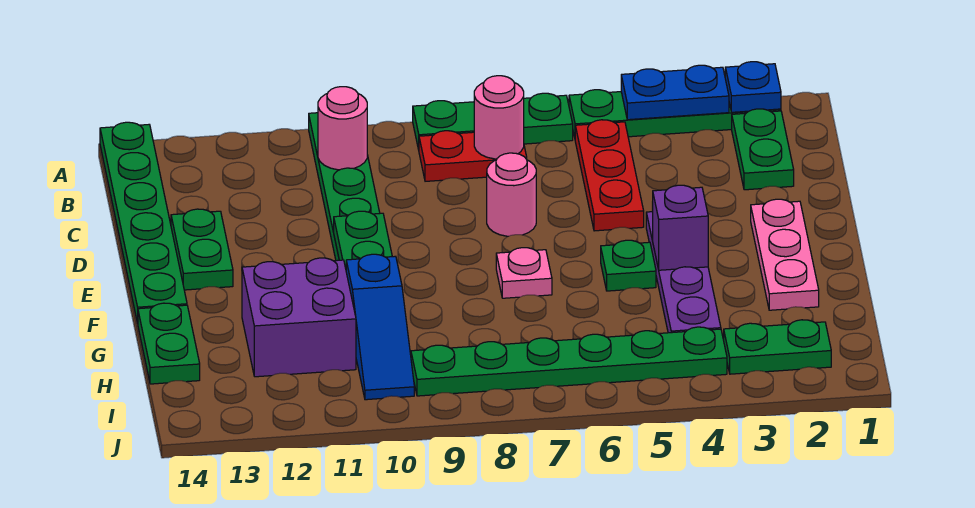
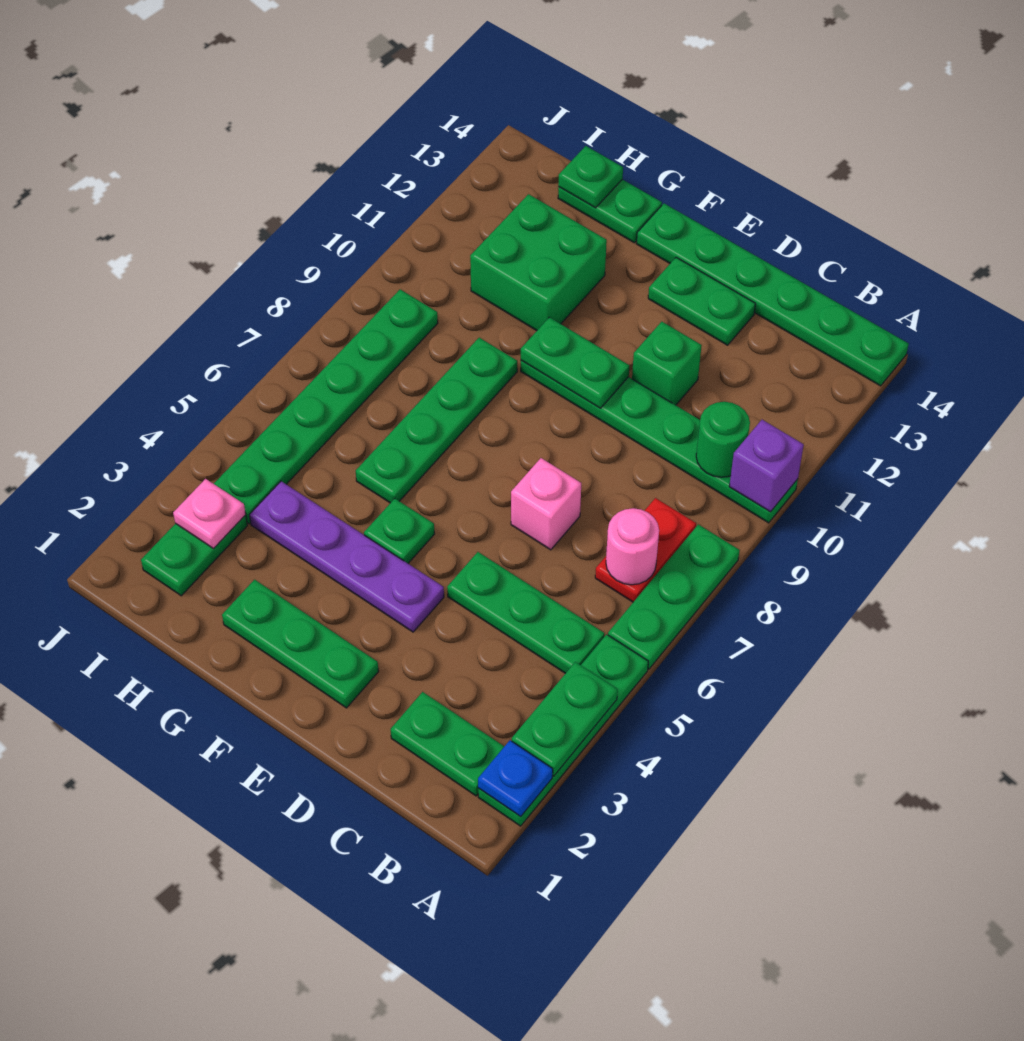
blue 1x2 plate [621,65,729,120] -> green 1x2 plate [512,662,618,776]
red 1x3 plate [575,120,644,231] -> green 1x3 plate [447,552,604,673]
pink 1x1 round brick [318,87,367,170] -> green 1x1 round brick [696,402,750,477]
pink 1x1 round brick [487,153,536,236] -> pink 1x1 brick [511,458,581,550]
none -> green 1x1 brick [632,322,702,405]
pink 1x3 plate [751,199,819,310] -> green 1x3 plate [222,580,379,708]
purple 1x1 brick [652,185,708,270] -> purple 1x1 brick moved to [729,420,804,512]
pink 1x1 plate [496,248,552,298] -> pink 1x1 plate moved to [173,479,246,548]
none -> green 1x4 plate [356,338,517,503]
blue 1x3 slope [346,254,414,400] -> none
purple 2x2 brick [242,258,356,377] -> green 2x2 brick [470,194,607,331]
none -> green 1x1 plate [558,146,623,208]

